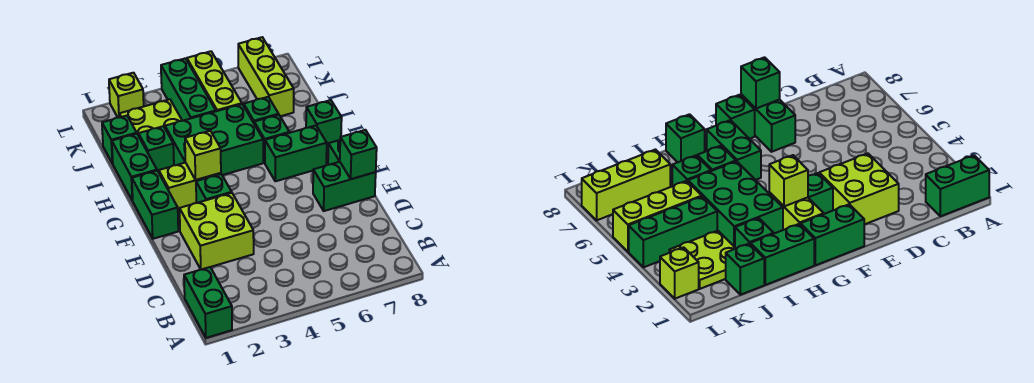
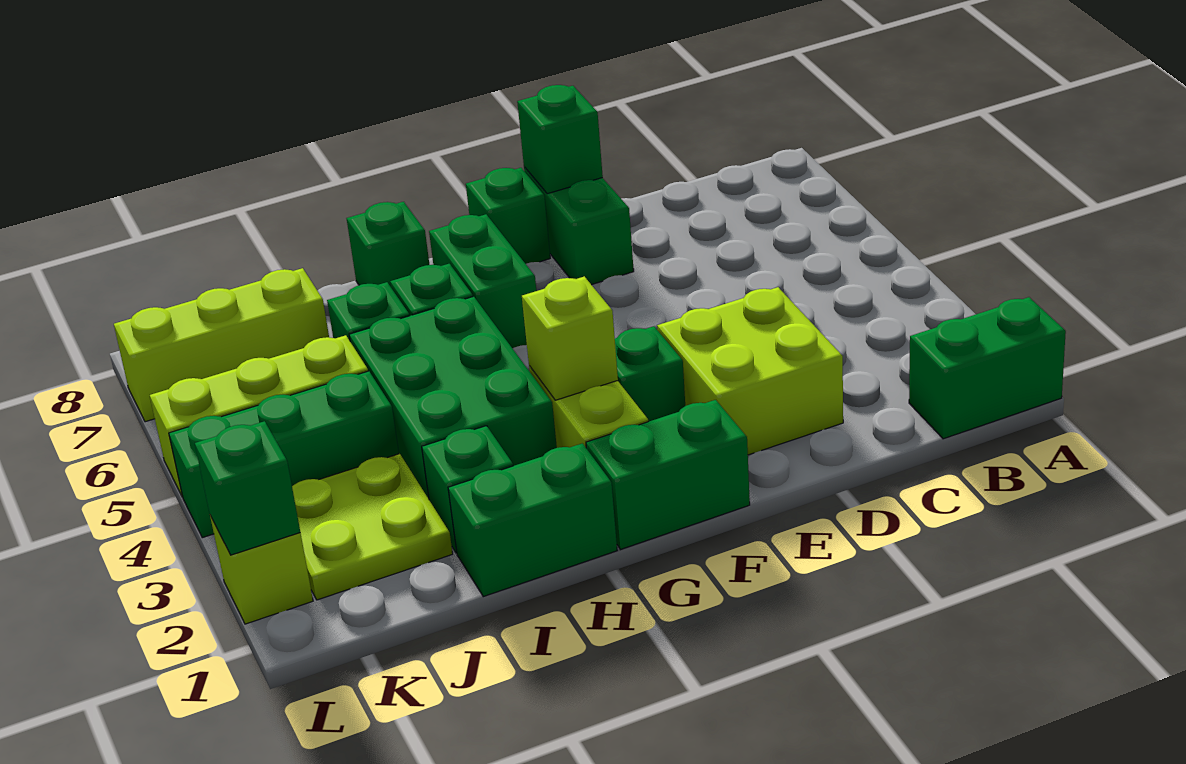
green 1x1 brick [102,116,137,164] -> green 1x1 brick moved to [195,421,300,555]

